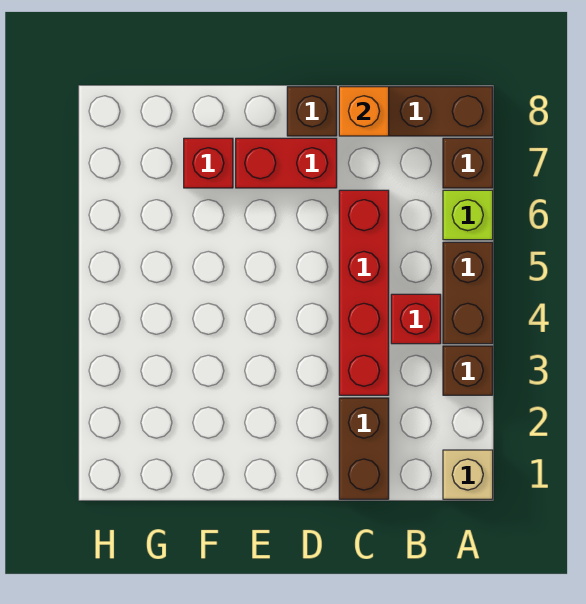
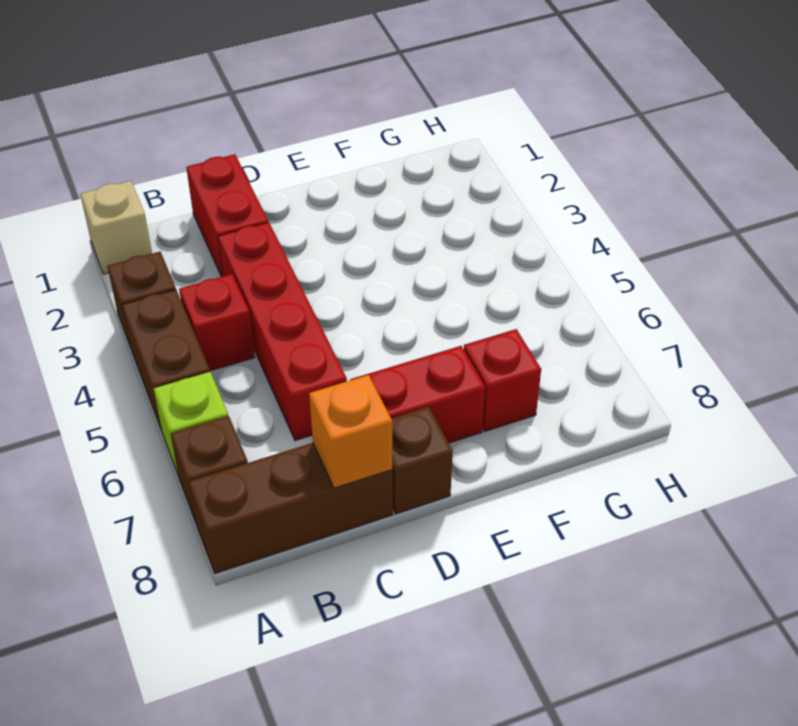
brown 1x2 brick [339,398,389,499] -> red 1x2 brick [186,154,268,277]

